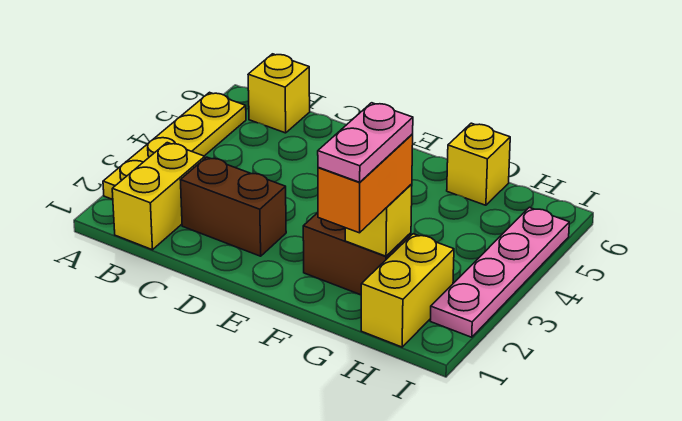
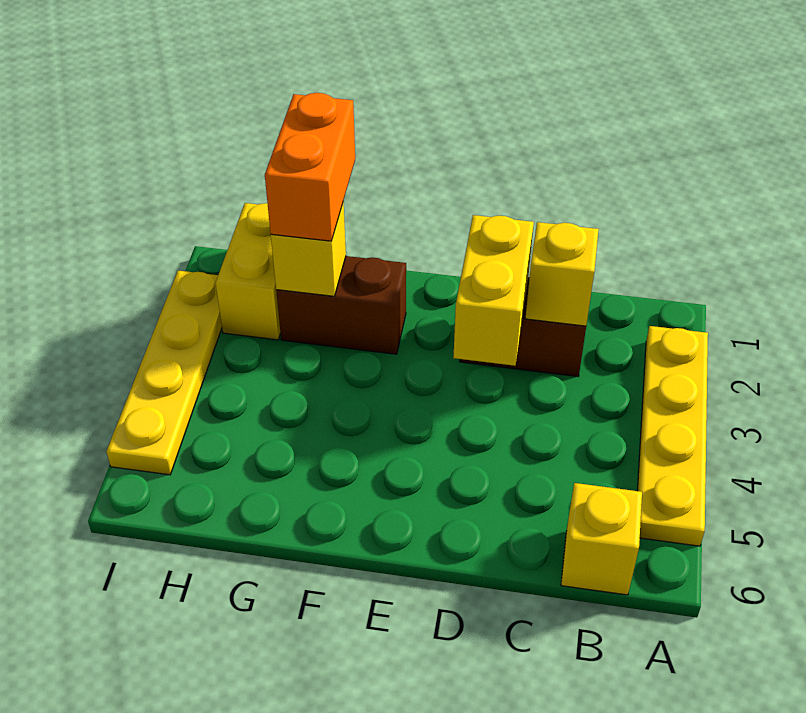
yellow 1x2 brick [112,143,205,250] -> yellow 1x2 brick moved to [453,215,534,366]
pink 1x2 plate [318,103,413,182] -> none
yellow 1x1 brick [447,123,510,205] -> yellow 1x1 brick moved to [525,222,599,326]
pink 1x4 plate [430,207,569,337] -> yellow 1x4 plate [106,271,222,475]

